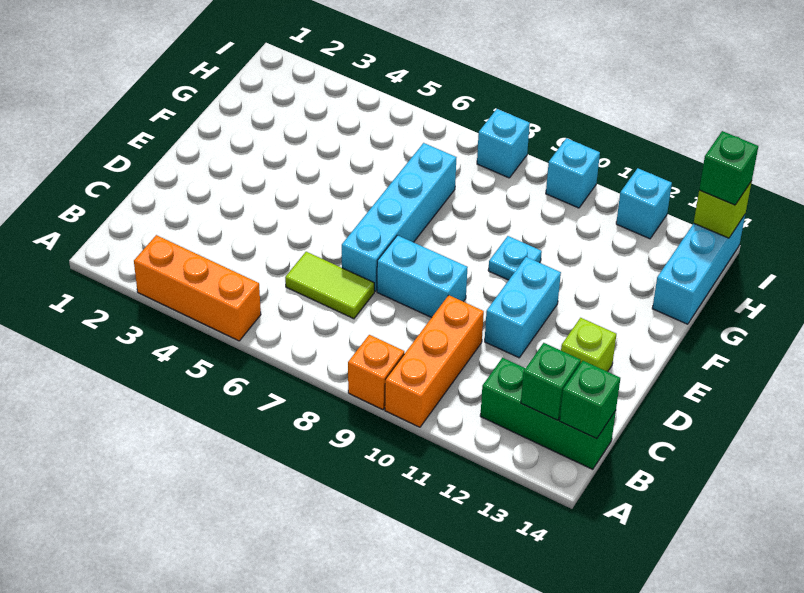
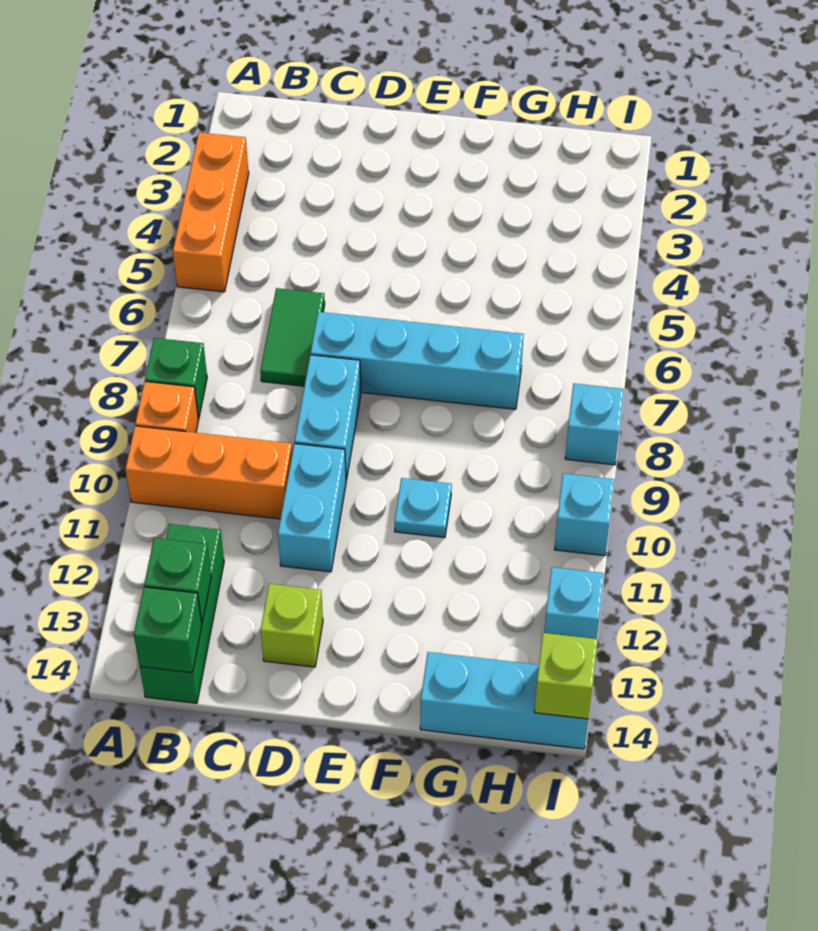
lime 1x2 tile [285,252,374,319] -> green 1x2 tile [260,288,325,386]
cyan 1x2 brick [485,257,561,358] -> cyan 1x2 brick turned to [278,444,346,572]
green 1x1 brick [699,131,758,205] -> green 1x1 brick moved to [145,338,207,419]

